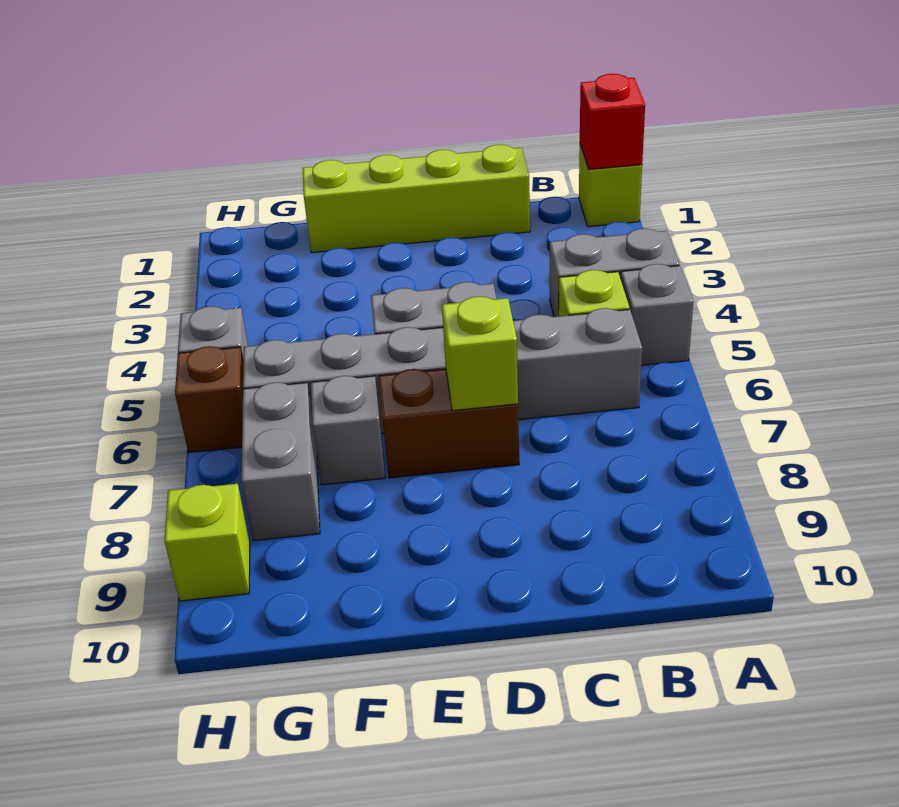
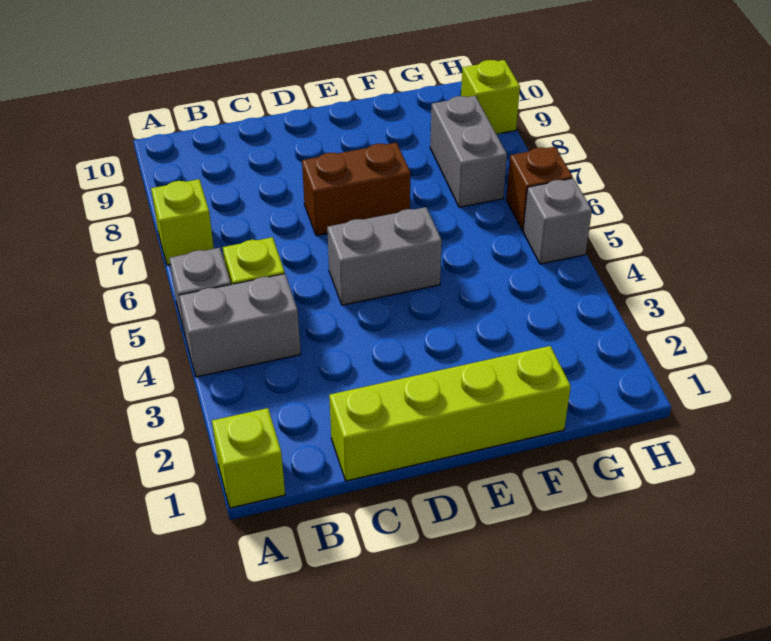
red 1x1 brick [580,74,645,170] -> none
grey 1x6 brick [243,308,642,433] -> none
lime 1x1 brick [442,297,518,411] -> lime 1x1 brick moved to [151,179,214,265]
grey 1x1 brick [311,376,385,485] -> none

